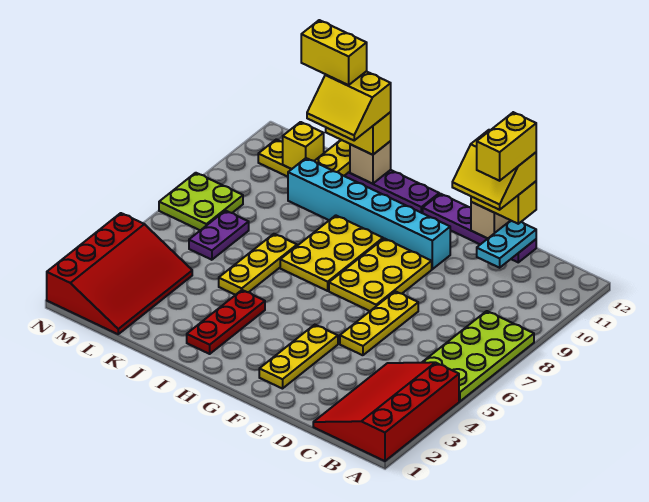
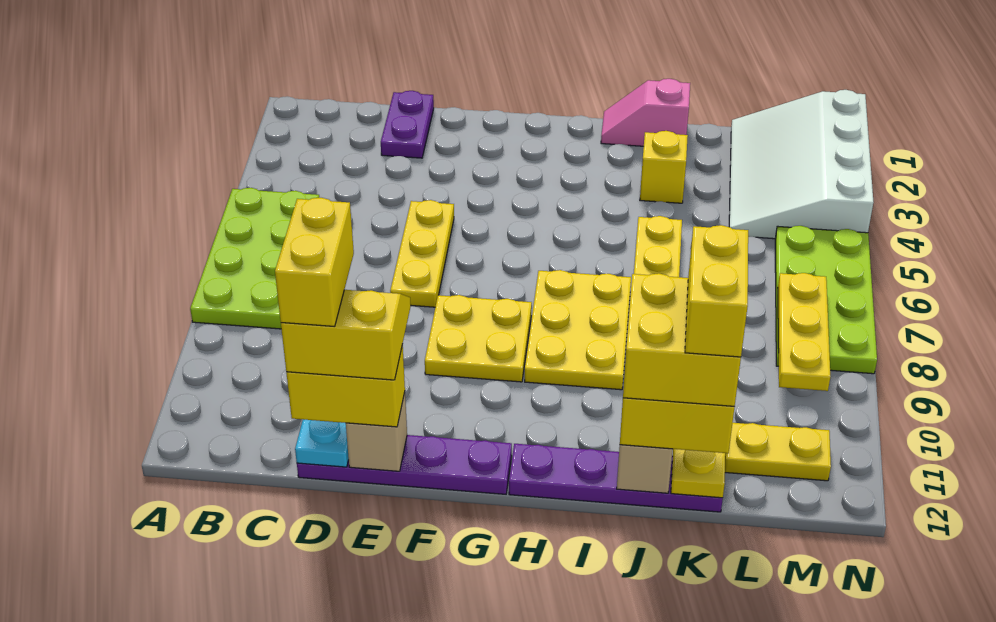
red 3x4 slope [313,362,459,461] -> none
yellow 1x3 plate [259,325,338,389] -> yellow 1x3 plate moved to [778,273,831,391]
yellow 2x3 plate [329,238,432,311] -> yellow 2x2 plate [425,295,532,382]
cyan 1x6 brick [288,158,450,269] -> none
none -> pink 1x2 slope [601,79,690,146]
red 1x3 plate [187,290,265,354] -> none
yellow 2x2 slope [307,71,391,140] -> yellow 2x2 brick [623,273,741,406]
yellow 1x2 brick [301,20,367,85] -> yellow 1x2 brick turned to [685,225,748,357]
red 3x4 slope [47,213,192,334] -> white 3x4 slope [729,90,873,239]
purple 1x2 plate [189,211,249,260] -> purple 1x2 plate moved to [381,91,434,158]
yellow 1x1 brick [283,122,324,169] -> yellow 1x1 brick moved to [640,131,688,203]
lime 2x2 plate [159,173,243,230] -> lime 2x4 plate [775,226,877,374]

